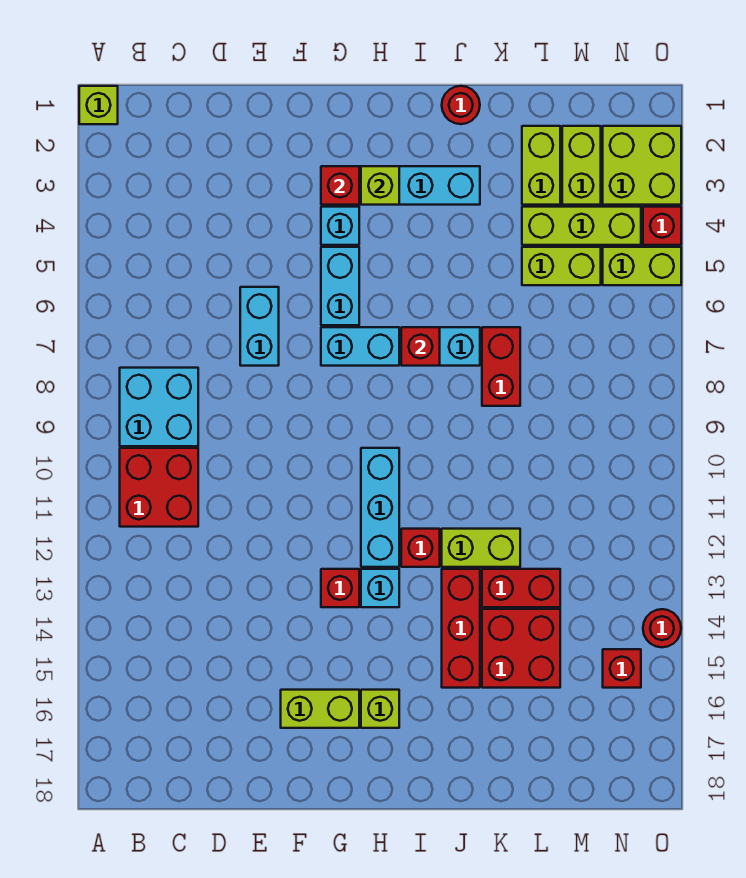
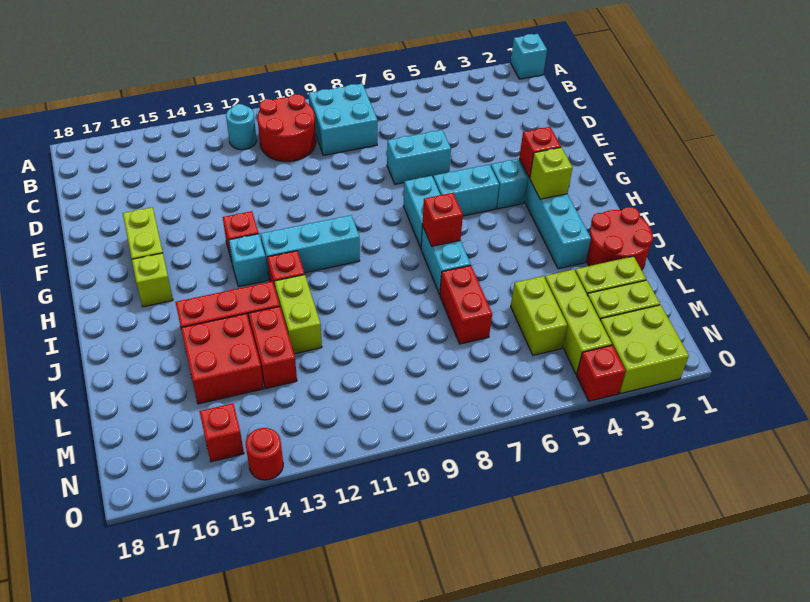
lime 1x1 brick [79,86,118,124] -> cyan 1x1 brick [511,34,547,79]
red 2x2 brick [120,448,198,527] -> red 2x2 round brick [257,94,316,162]
none -> cyan 1x1 round brick [226,104,257,150]
red 1x1 round brick [442,86,480,124] -> red 2x2 round brick [586,207,653,270]
red 1x2 brick [482,327,520,406] -> red 1x2 brick turned to [440,265,492,344]
lime 1x2 brick [603,247,681,285] -> none

